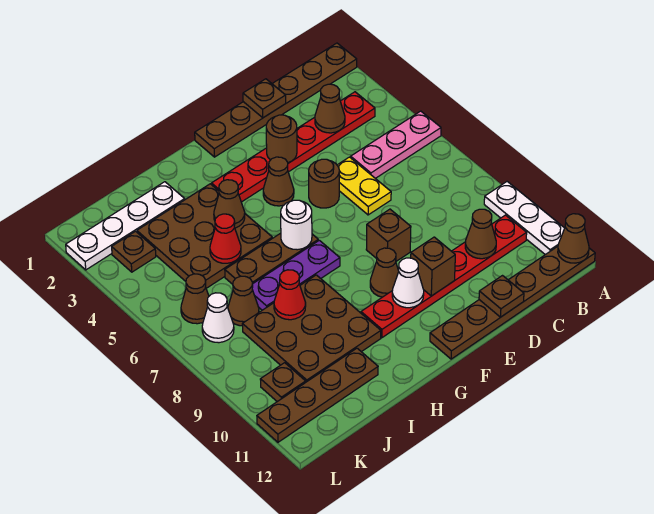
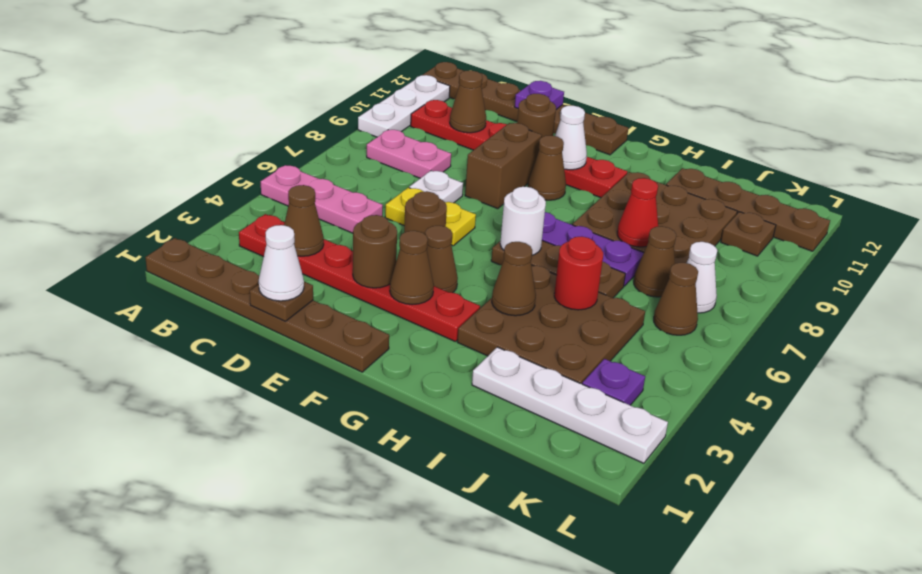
brown 1x1 cone [558,214,589,263] -> brown 1x1 cone moved to [390,231,434,305]
none -> pink 1x2 plate [367,130,451,178]
none -> white 1x1 cone [259,225,304,301]
yellow 1x2 plate [337,157,391,215] -> yellow 1x2 plate turned to [385,188,476,246]
none -> white 1x1 plate [409,171,463,203]
brown 1x1 plate [479,276,524,317] -> purple 1x1 plate [515,81,564,109]
brown 1x1 brick [366,209,411,261] -> brown 1x2 brick [465,123,542,209]
brown 1x1 brick [411,237,455,296] -> brown 1x1 round brick [517,94,556,137]
red 1x1 cone [210,214,241,263] -> red 1x1 round brick [554,236,603,310]
brown 1x1 plate [112,231,156,272] -> purple 1x1 plate [582,359,645,405]

